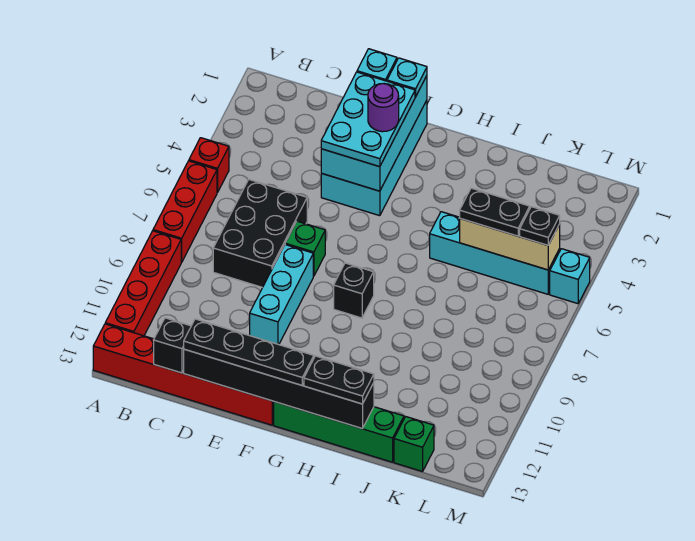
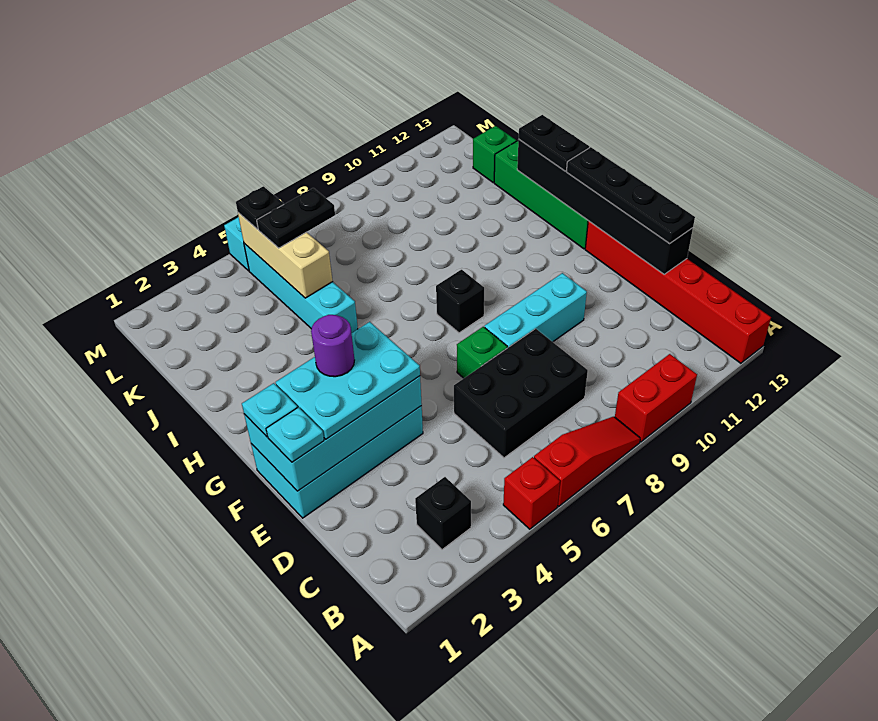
red 1x3 brick [153,161,217,262] -> red 1x3 slope [534,417,640,506]
red 1x4 brick [105,231,181,336] -> red 1x2 brick [615,354,697,442]
black 1x1 brick [154,318,191,373] -> black 1x1 brick moved to [415,477,471,550]
black 1x2 plate [460,188,530,236] -> black 1x2 plate turned to [257,188,335,248]

